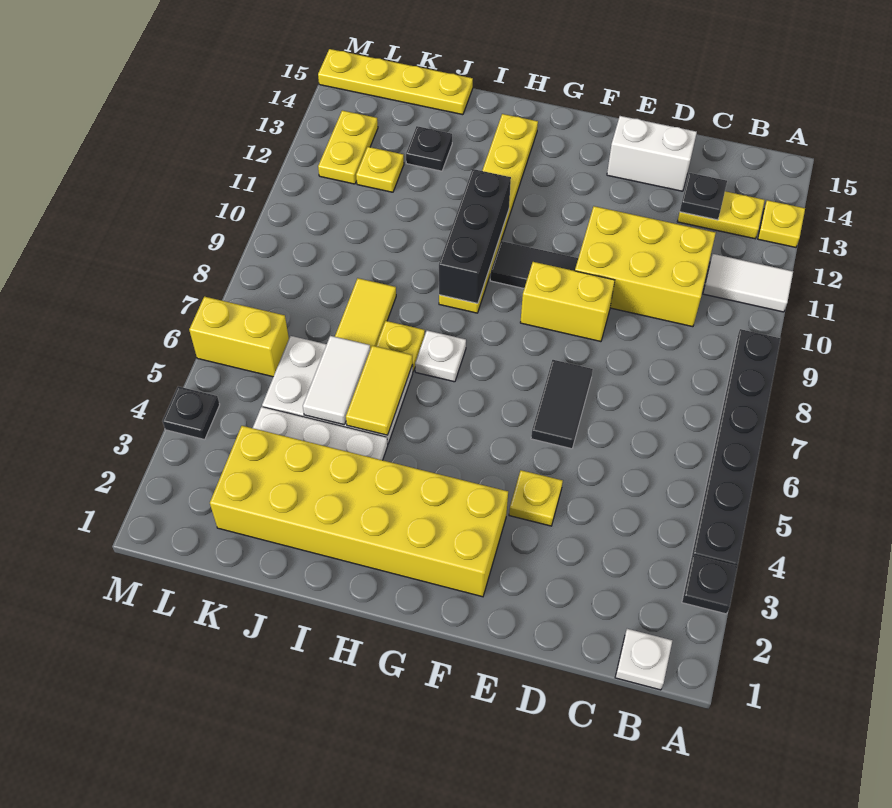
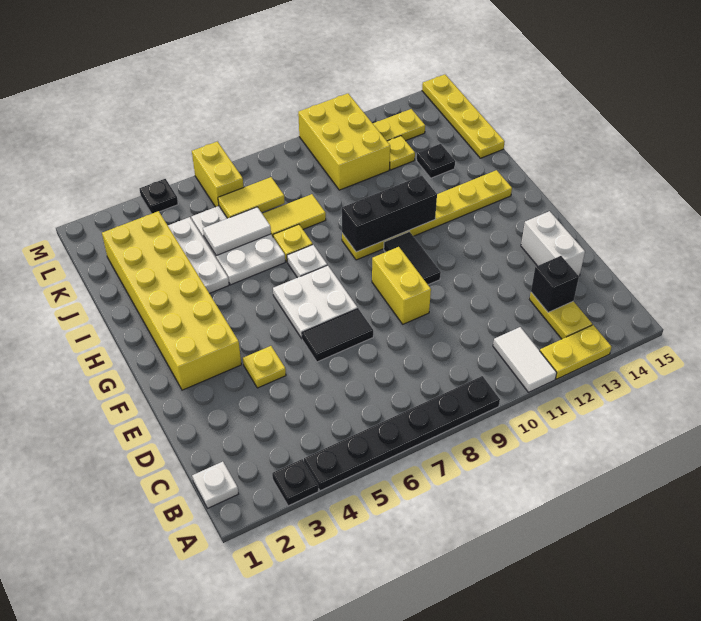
yellow 1x1 plate [758,200,805,247] -> yellow 1x2 plate [540,325,612,379]
yellow 2x3 brick [575,206,716,327] -> yellow 2x3 brick moved to [298,93,390,190]
black 1x1 plate [680,173,727,220] -> black 1x1 brick [531,256,579,312]
none -> white 2x2 plate [273,265,358,338]
yellow 1x2 tile [346,346,412,435] -> yellow 1x2 tile moved to [218,177,285,218]

